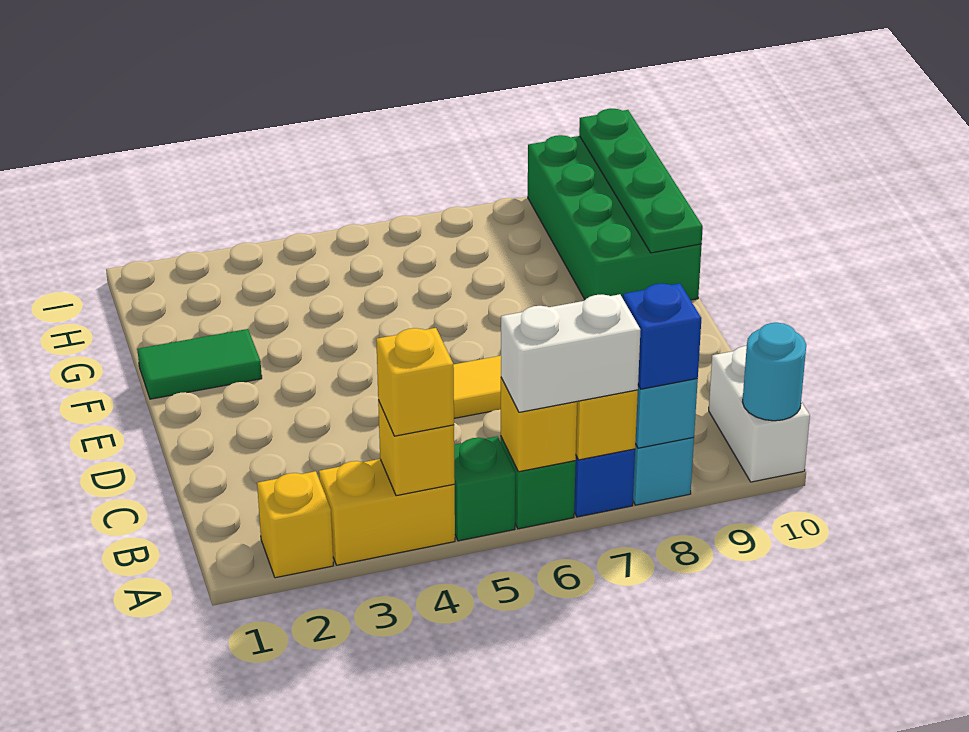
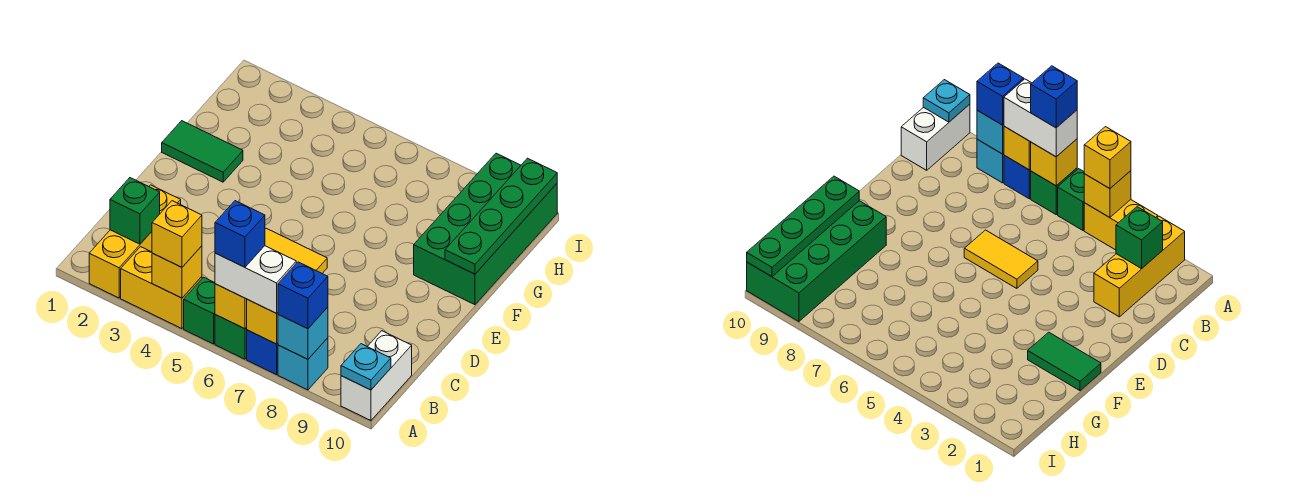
yellow 1x1 brick [257,471,333,578] -> yellow 1x3 brick [89,185,181,298]
none -> blue 1x1 brick [215,201,265,267]
cyan 1x1 round brick [743,323,806,421] -> cyan 1x1 plate [341,344,391,390]
none -> green 1x1 brick [110,178,160,244]

